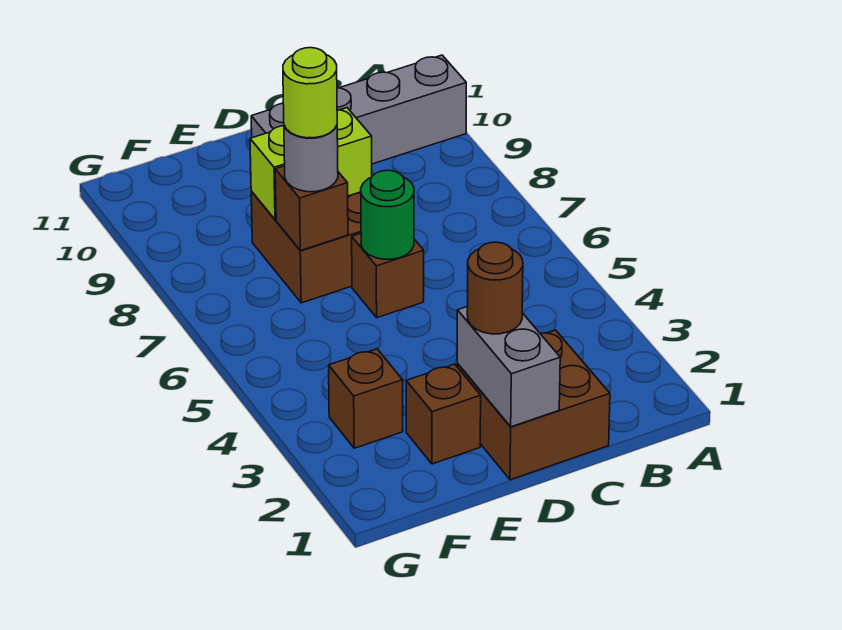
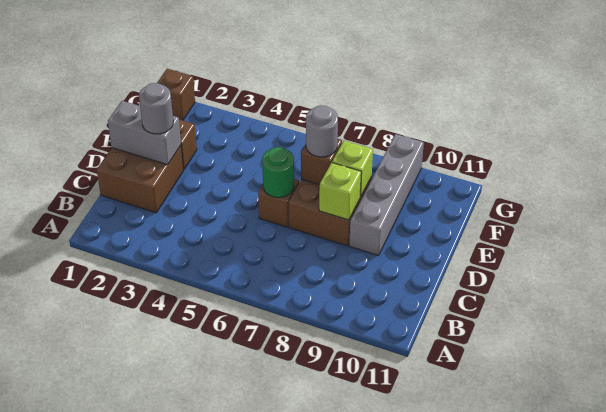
grey 1x4 brick [251,55,466,164] -> grey 1x4 brick moved to [349,134,424,255]
brown 1x1 round brick [467,242,523,334] -> grey 1x1 round brick [139,83,173,134]
lime 1x1 round brick [283,48,337,138] -> none
brown 1x1 brick [329,349,403,448] -> brown 1x1 brick moved to [157,69,195,120]

